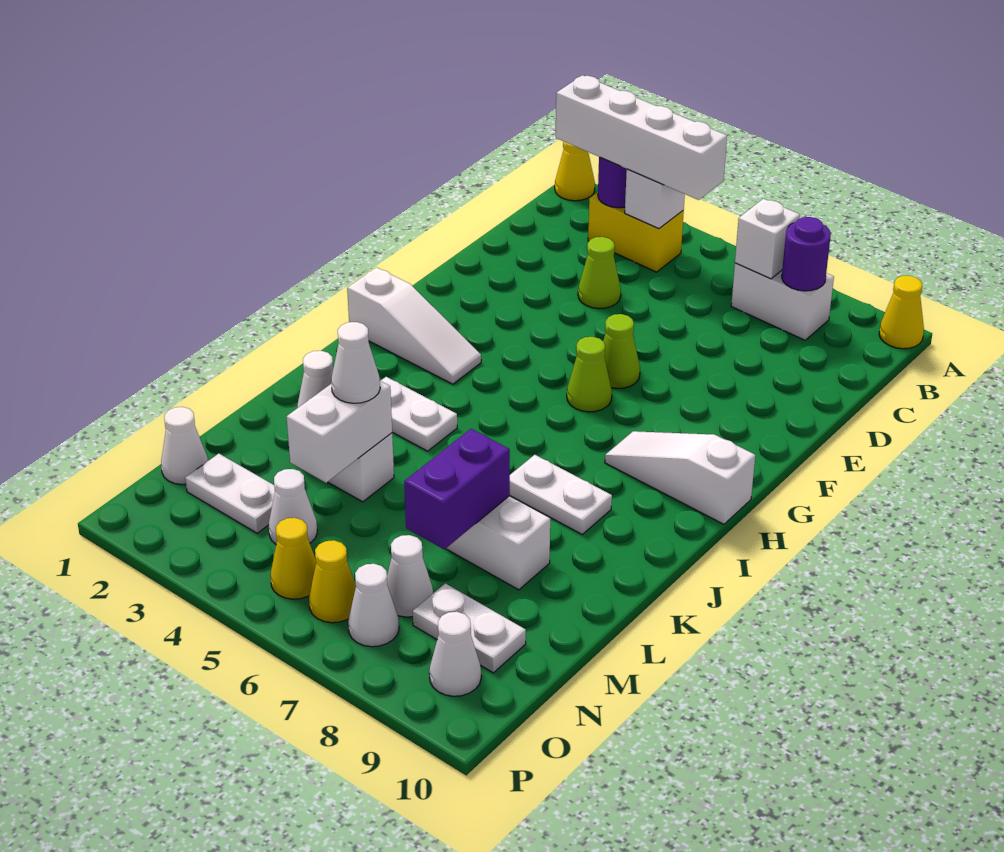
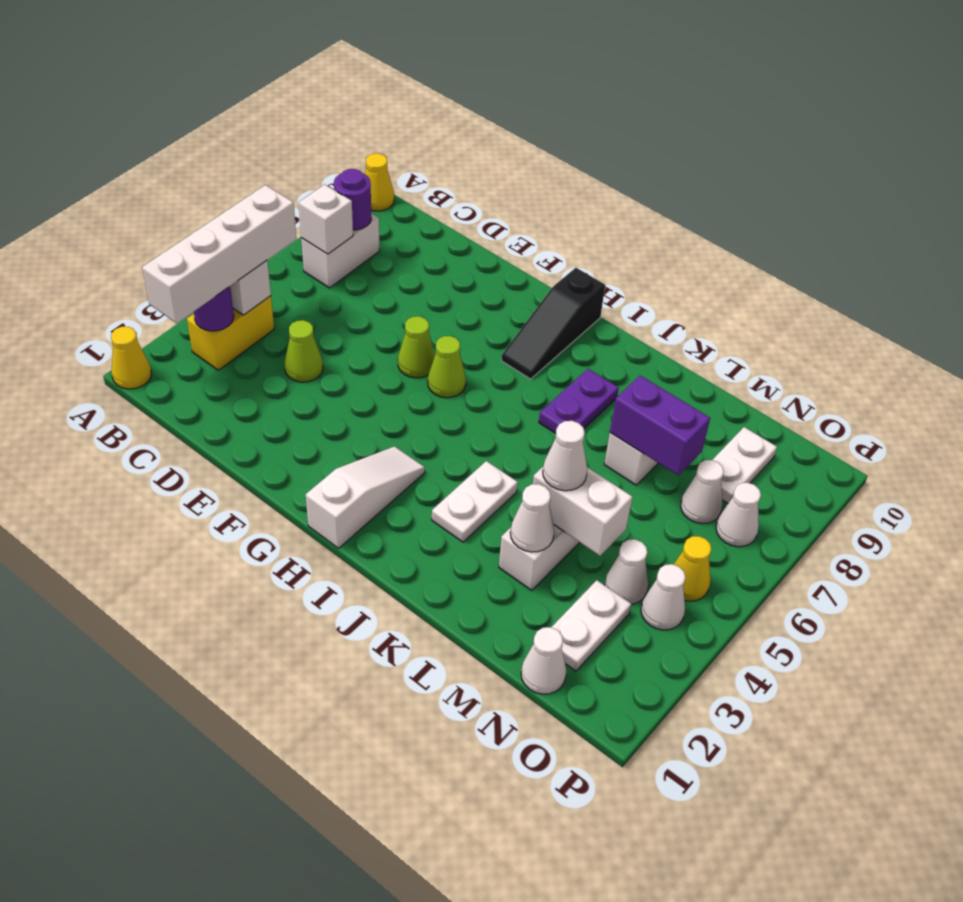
white 1x3 slope [605,431,755,524] -> black 1x3 slope [501,268,605,379]
white 1x2 plate [510,455,612,534] -> purple 1x2 plate [539,369,619,433]
yellow 1x1 cone [309,540,356,623] -> none
white 1x1 cone [429,612,481,696] -> white 1x1 cone moved to [641,564,686,630]

